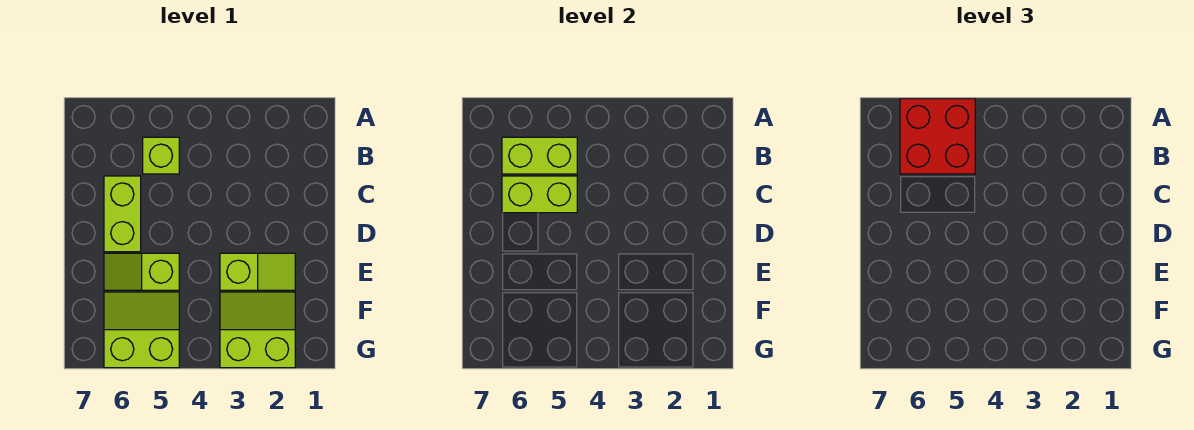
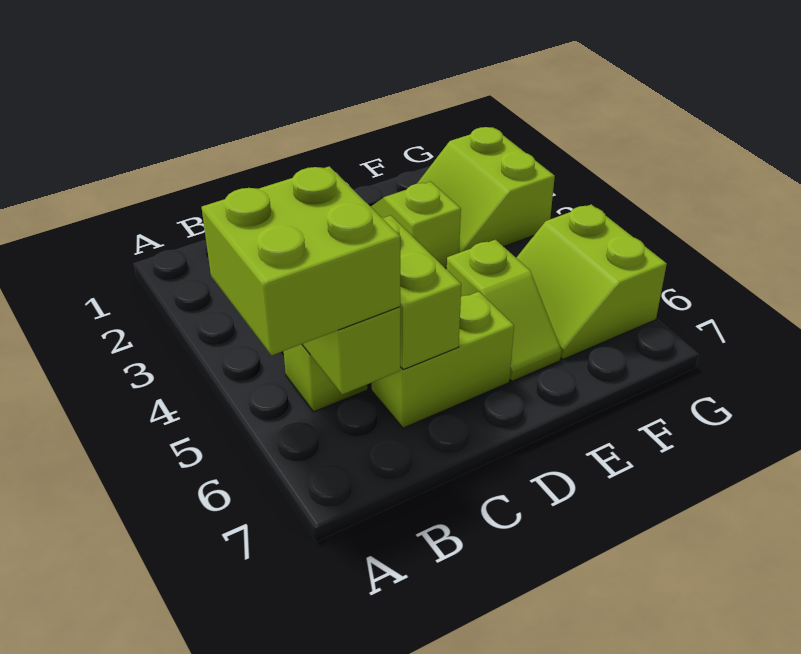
red 2x2 brick [900,99,975,174] -> lime 2x2 brick [202,166,400,355]

